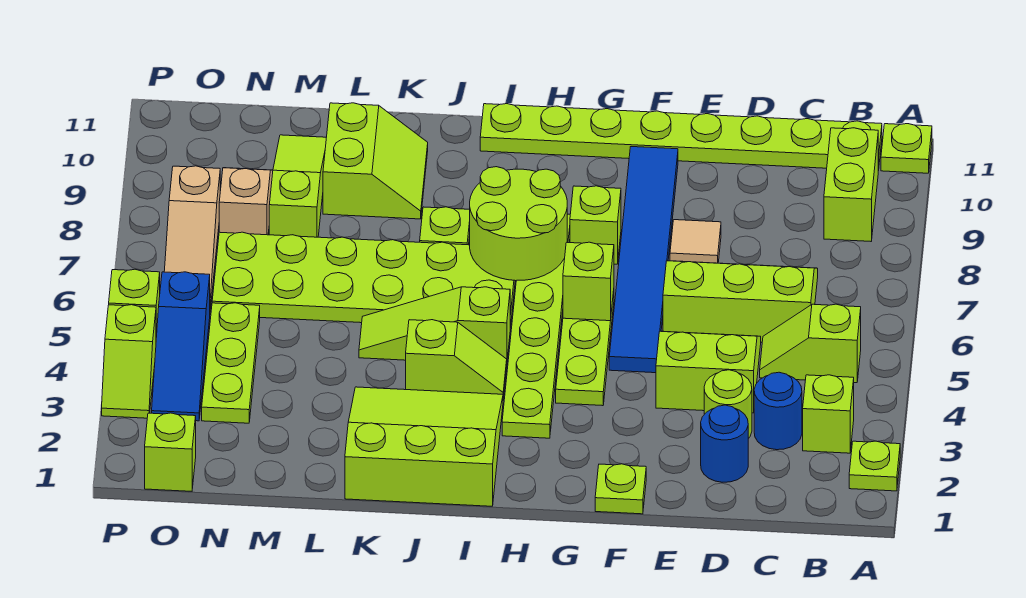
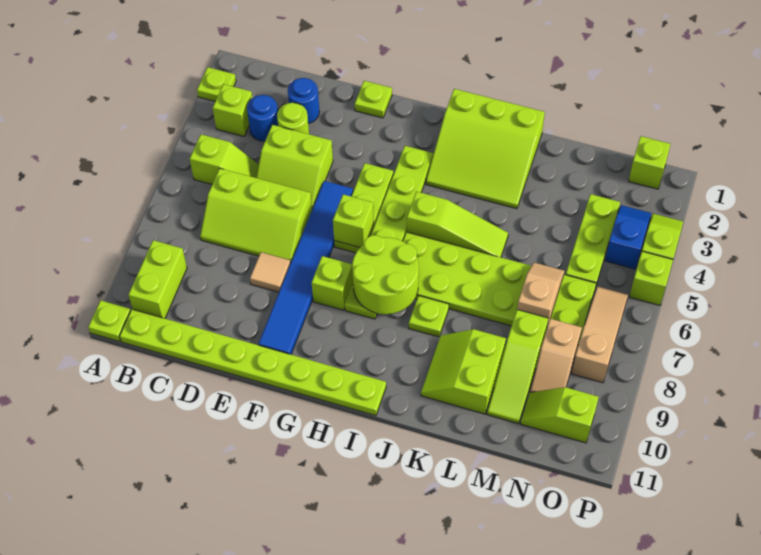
lime 1x2 slope [406,320,507,398] -> lime 1x2 slope moved to [521,387,598,443]
none -> tan 1x2 slope [517,263,564,327]
blue 1x3 slope [152,272,210,421] -> blue 1x2 slope [605,205,651,269]

